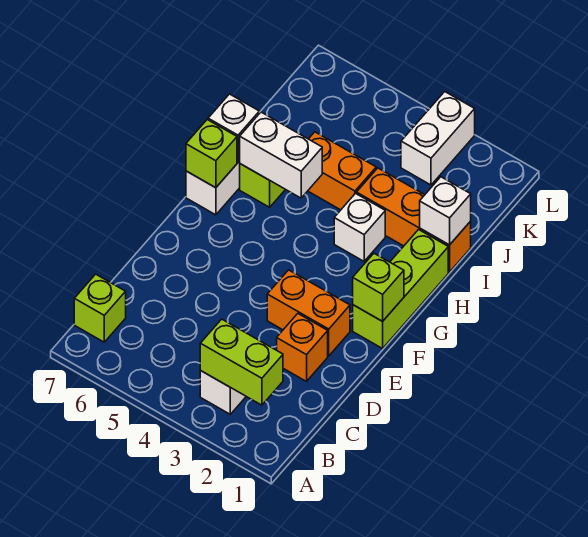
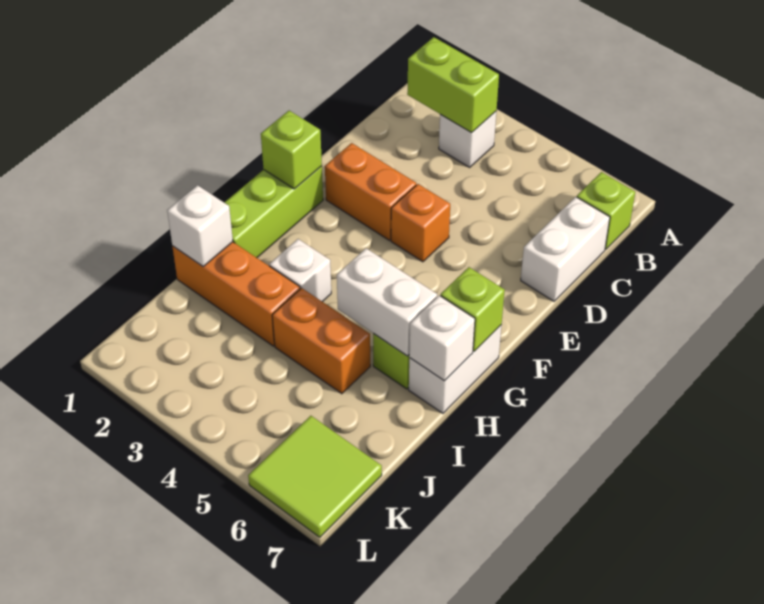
orange 1x1 brick [277,314,328,381] -> orange 1x1 brick moved to [391,184,450,262]
white 1x2 brick [401,92,475,185] -> white 1x2 brick moved to [521,197,610,301]
none -> lime 2x2 tile [248,416,382,537]

